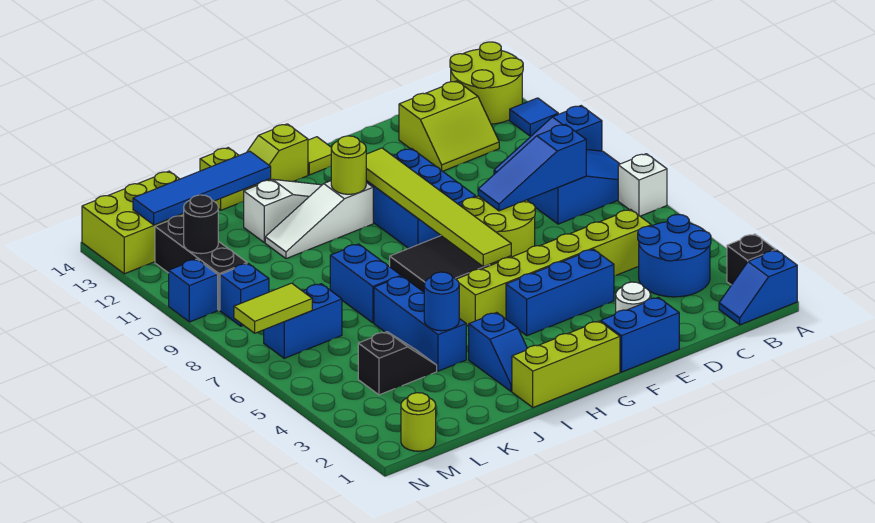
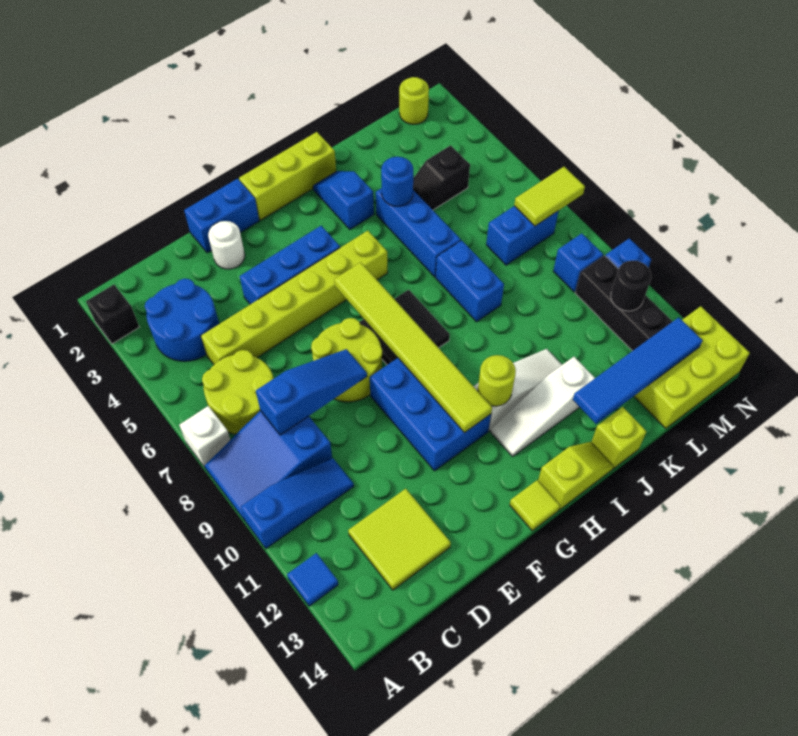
blue 1x2 slope [719,250,797,325] -> none
lime 2x2 round brick [450,42,523,124] -> lime 2x2 round brick moved to [202,350,274,434]
lime 2x2 slope [399,81,499,171] -> lime 2x2 tile [348,489,451,590]

